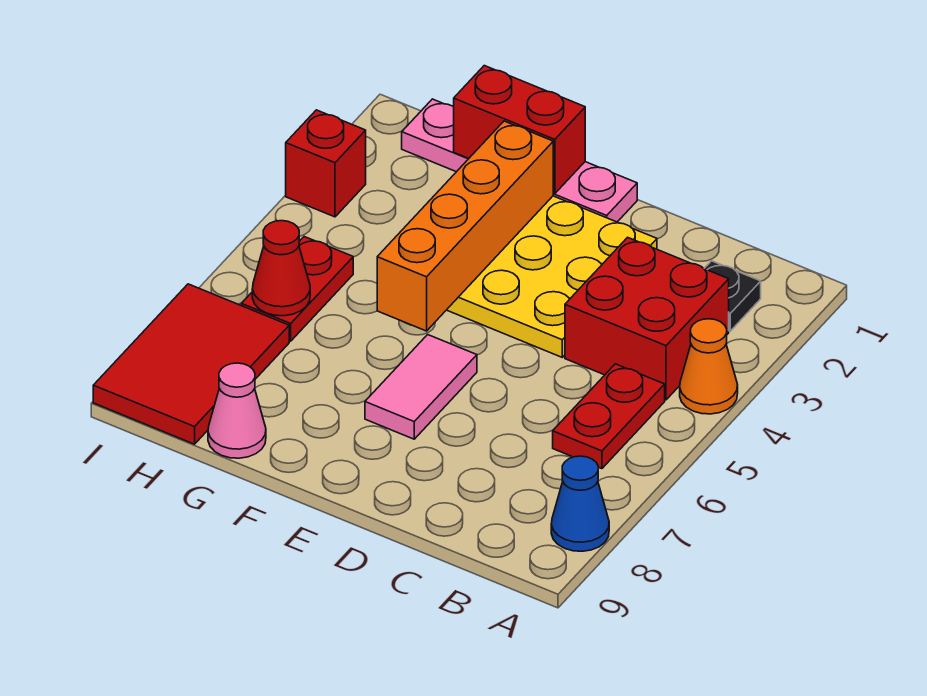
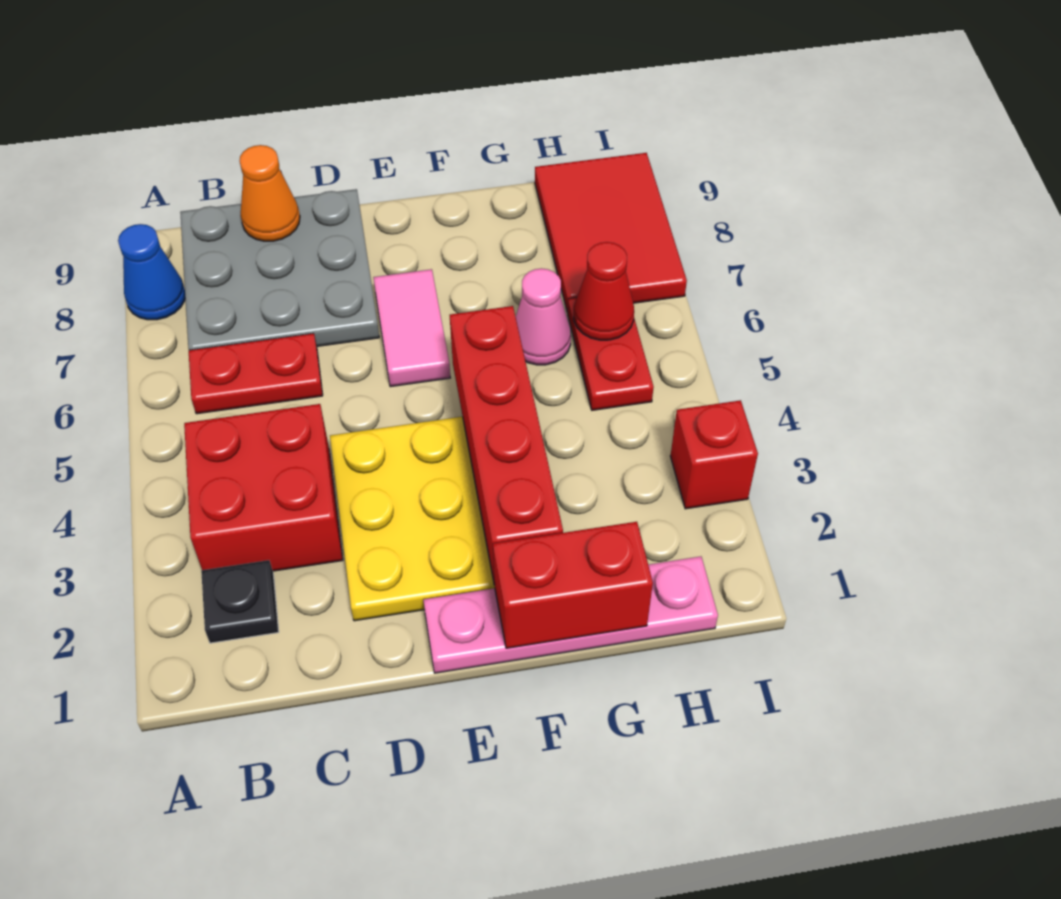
orange 1x1 cone [680,319,738,414] -> orange 1x1 cone moved to [240,145,300,241]
red 1x2 plate [553,364,665,469] -> red 1x2 plate turned to [189,333,323,414]
none -> grey 3x3 plate [180,189,379,350]
orange 1x4 brick [377,121,553,331] -> red 1x4 brick [450,306,563,585]
pink 1x1 cone [208,363,266,458] -> pink 1x1 cone moved to [516,268,571,365]

